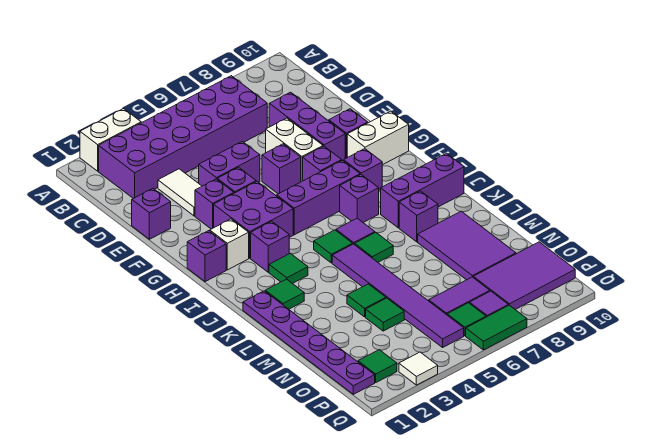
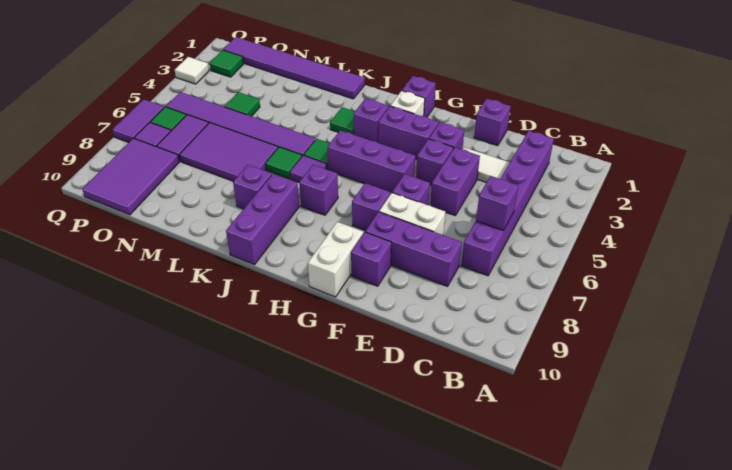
white 1x2 brick [80,109,141,171] -> none
purple 2x6 brick [99,76,267,199] -> purple 1x6 brick [461,131,554,276]
purple 2x2 brick [214,181,293,258] -> purple 1x2 brick [378,106,439,159]
purple 1x3 brick [277,160,360,235] -> purple 1x3 brick turned to [328,130,415,193]
purple 1x1 brick [344,149,382,190] -> purple 1x1 brick moved to [476,176,518,230]
purple 1x6 plate [243,291,375,394] -> purple 1x6 tile [223,37,365,99]
green 1x1 tile [265,279,304,309] -> none
purple 2x3 tile [418,211,516,280] -> purple 2x3 tile moved to [180,122,278,181]
green 1x1 tile [347,284,386,317] -> none
green 1x2 tile [466,305,527,350] -> purple 1x2 tile [112,99,164,142]

